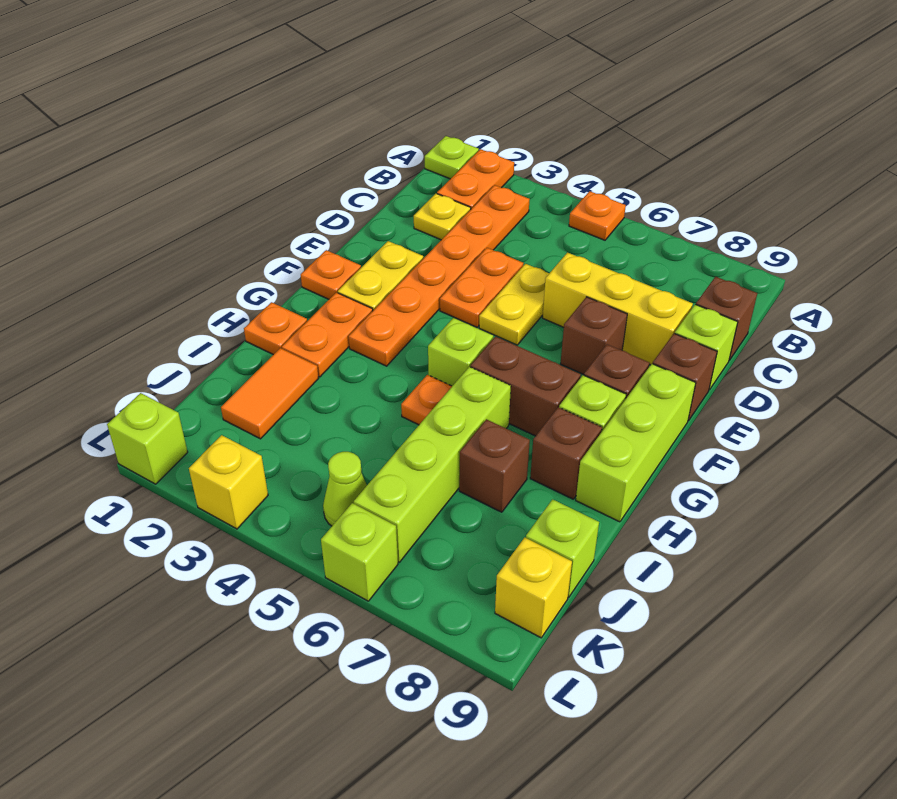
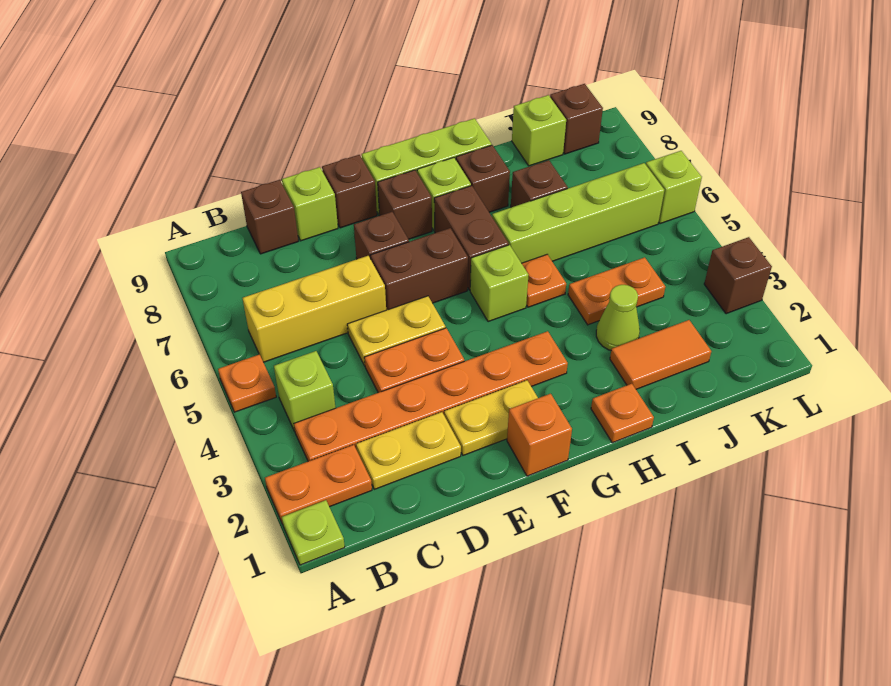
yellow 1x1 plate [414,193,471,240] -> yellow 1x2 plate [356,412,461,489]
yellow 1x3 brick [543,252,693,365] -> yellow 1x3 brick turned to [242,256,386,362]
none -> brown 1x2 brick [370,228,468,310]
orange 1x1 plate [301,250,361,299] -> orange 1x1 brick [507,394,572,476]
orange 1x2 plate [282,292,373,377] -> orange 1x2 plate moved to [568,257,665,325]
lime 1x1 cone [323,452,367,526] -> lime 1x1 cone moved to [596,285,640,350]
yellow 1x1 brick [495,538,572,638] -> brown 1x1 brick [550,84,603,154]
lime 1x1 brick [107,393,188,484] -> lime 1x1 brick moved to [274,351,336,431]
yellow 1x1 brick [189,435,268,529] -> brown 1x1 brick [704,237,772,314]

